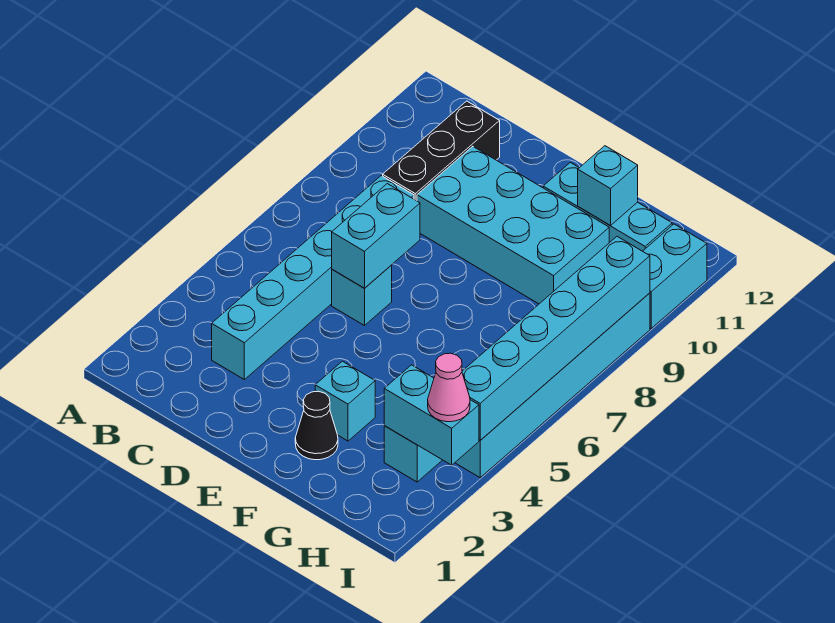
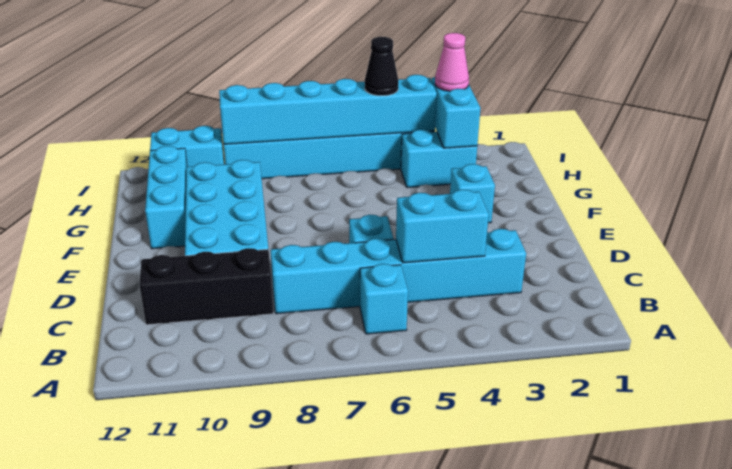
cyan 1x2 brick [332,184,420,288] -> cyan 1x2 brick moved to [396,190,489,263]
black 1x1 cone [295,391,338,460] -> black 1x1 cone moved to [365,37,399,96]
cyan 1x1 brick [578,146,638,225] -> cyan 1x1 brick moved to [360,264,408,334]

